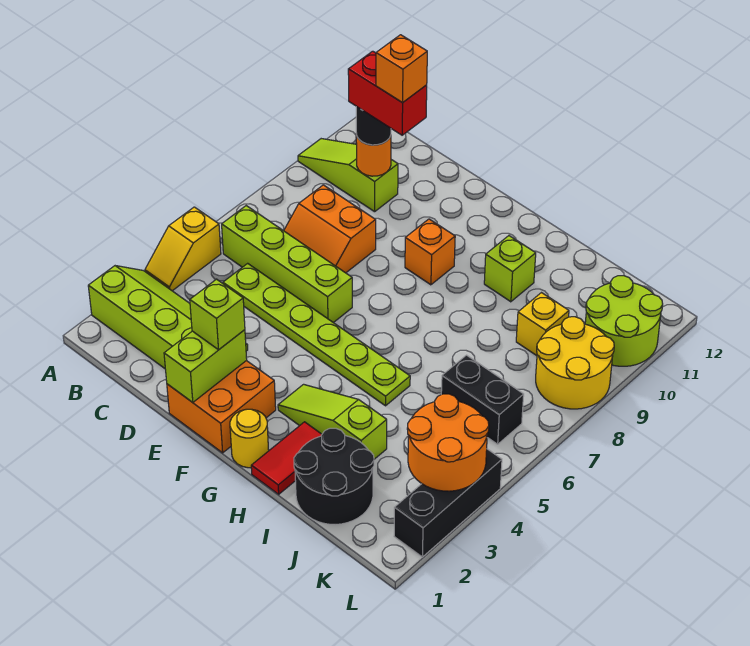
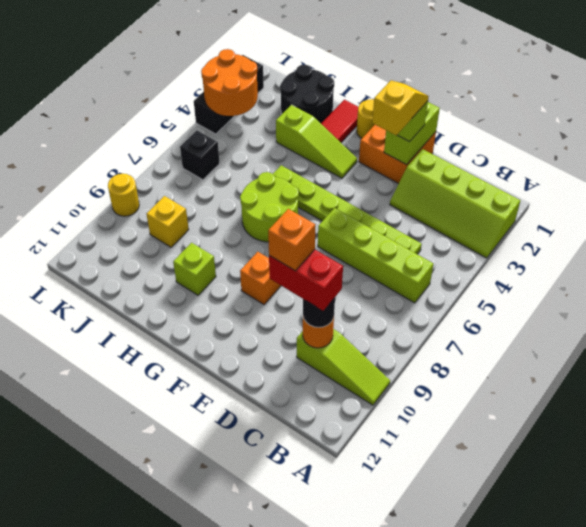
yellow 1x2 slope [145,207,221,291] -> yellow 1x2 slope moved to [372,80,429,135]
orange 2x2 slope [284,185,376,273] -> none
black 1x2 brick [441,355,524,444] -> black 1x1 brick [180,131,220,180]
yellow 2x2 round brick [536,317,614,409] -> yellow 1x1 round brick [108,174,139,216]
lime 2x2 round brick [585,276,663,366] -> lime 2x2 round brick moved to [240,172,299,242]

